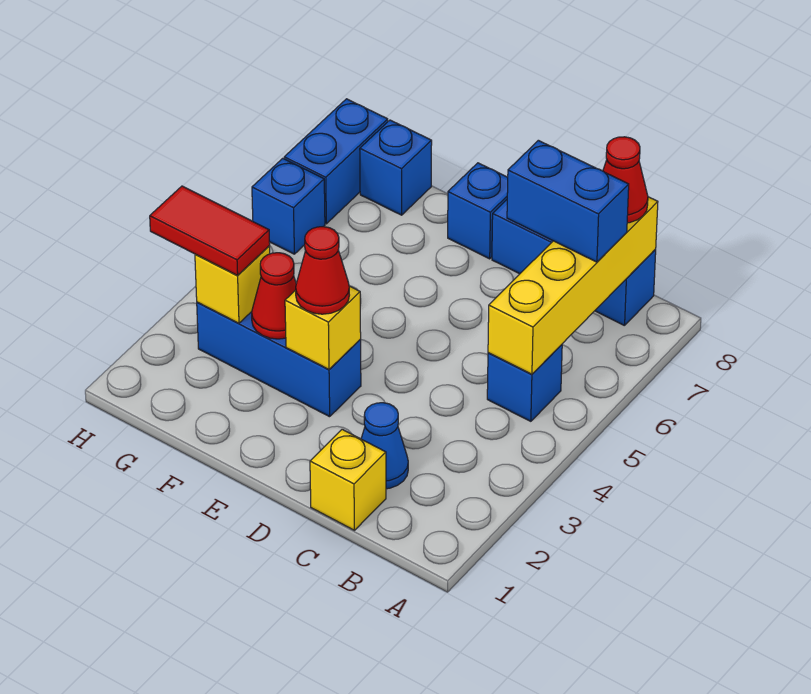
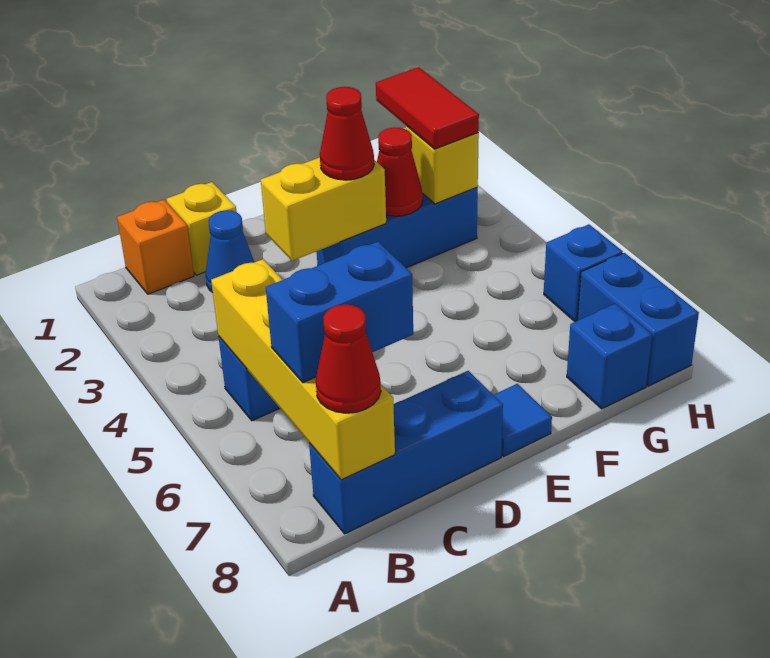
none -> orange 1x1 brick [117,200,194,294]
yellow 1x1 brick [285,286,361,369] -> yellow 1x2 brick [261,157,386,261]
blue 1x1 brick [448,163,508,259] -> blue 1x1 tile [494,384,552,456]
red 1x2 tile [150,186,270,275] -> red 1x2 tile turned to [376,67,479,149]

